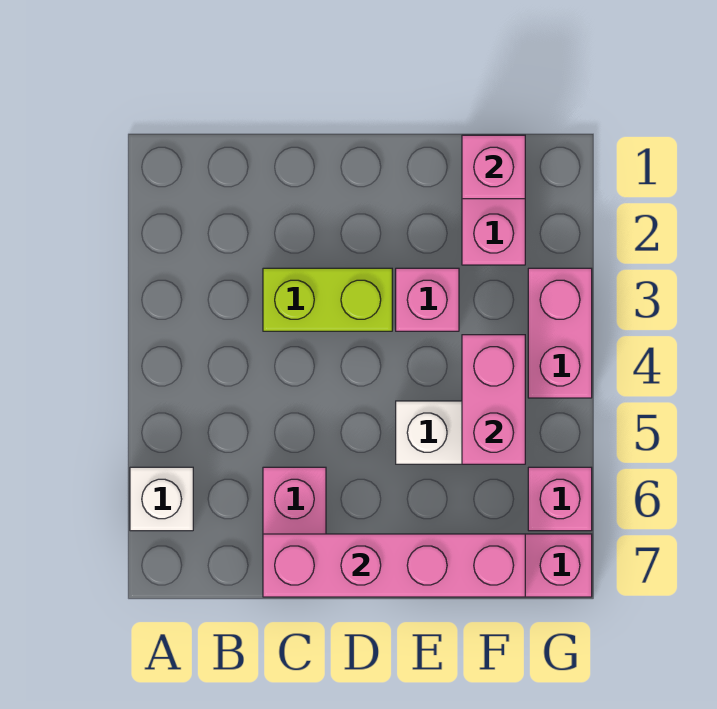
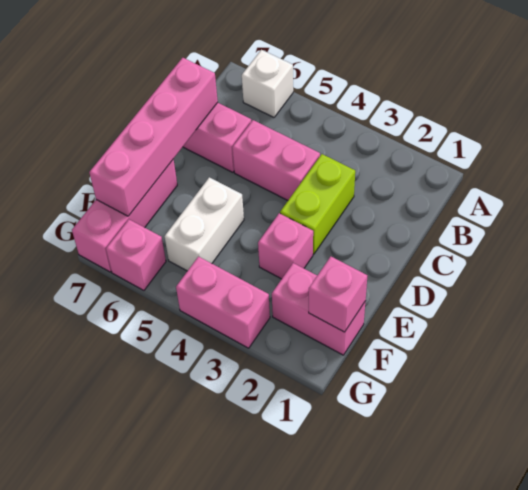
pink 1x2 brick [462,335,525,464] -> pink 1x2 brick moved to [232,120,320,200]

